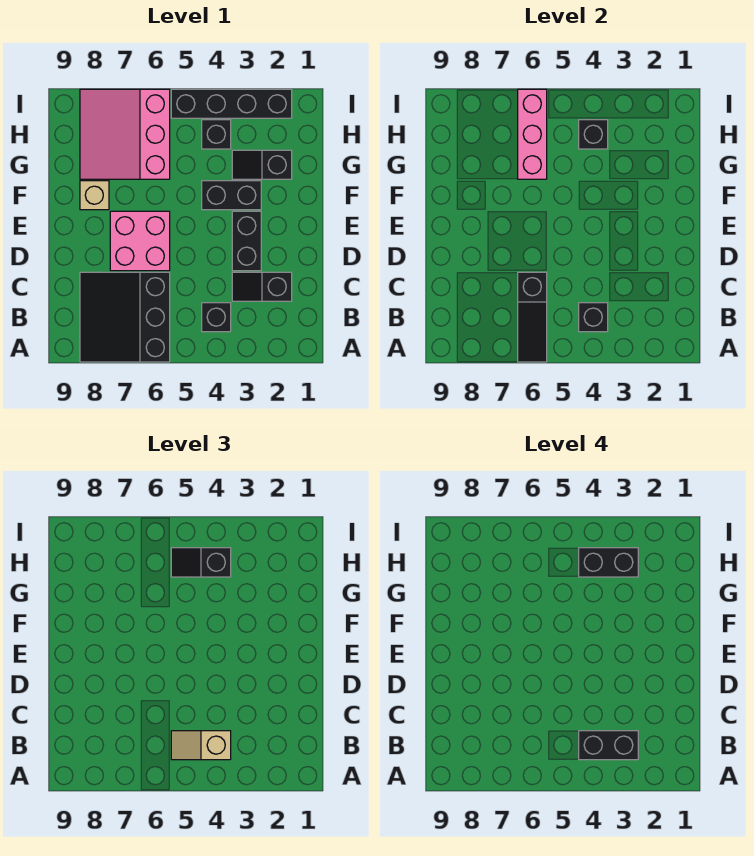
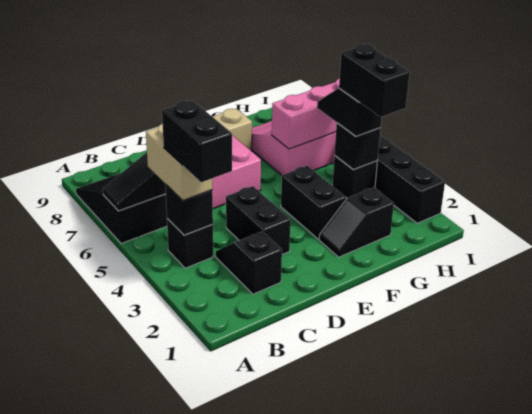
tan 1x2 slope [171,731,231,760] -> tan 1x2 brick [146,123,212,201]
black 1x2 brick [232,211,261,271] -> black 1x2 brick turned to [226,186,291,254]
black 1x2 slope [232,150,292,179] -> black 1x2 slope turned to [319,187,394,257]

